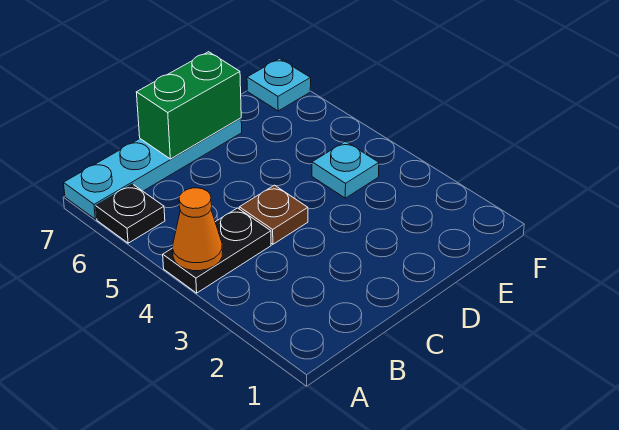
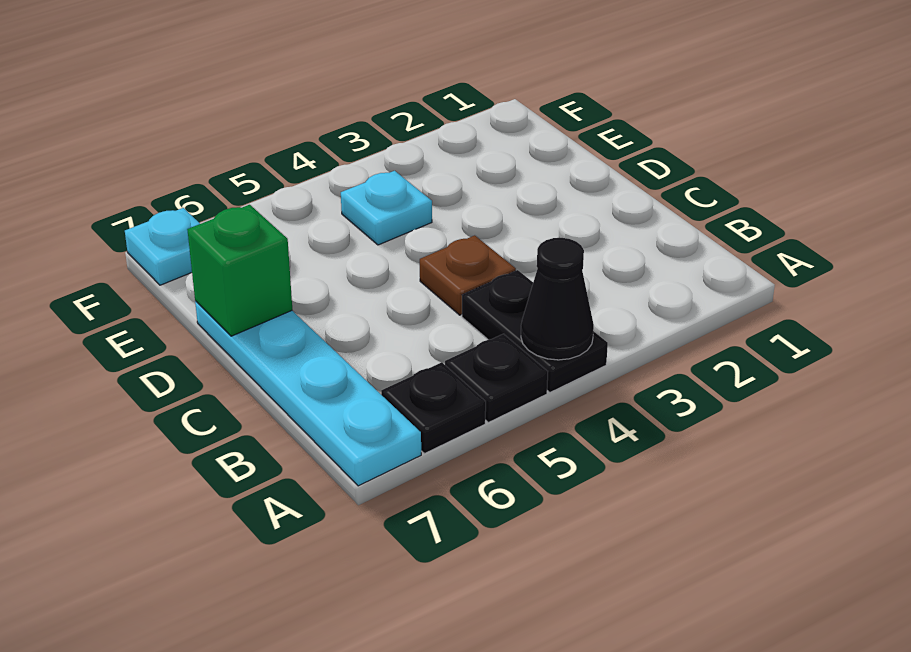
orange 1x1 cone [173,188,223,271] -> black 1x1 cone [521,238,594,360]
none -> black 1x1 plate [445,334,548,422]
green 1x2 brick [136,52,241,159] -> green 1x1 brick [187,205,292,336]

